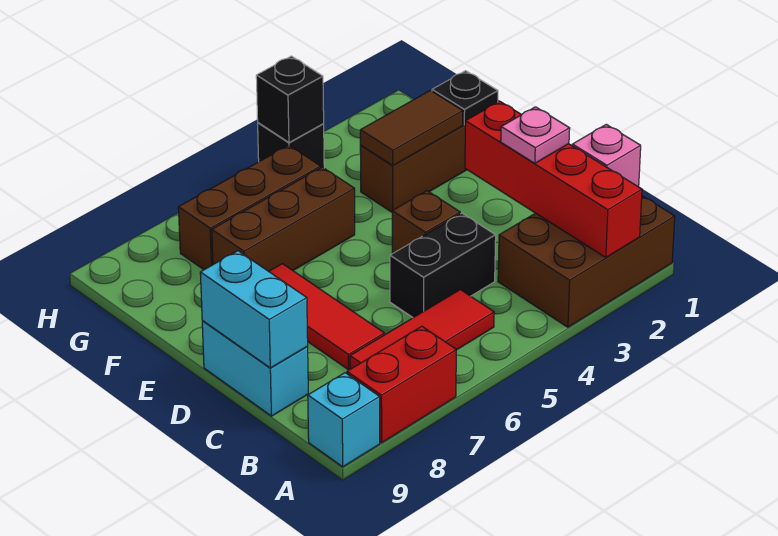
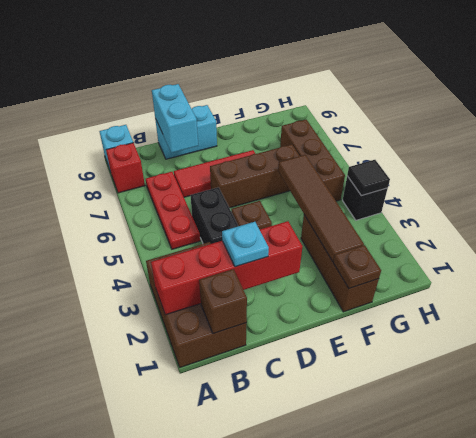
red 1x2 brick [347,326,456,443] -> red 1x1 brick [106,143,145,193]
pink 1x1 brick [572,124,641,187] -> brown 1x1 brick [199,269,247,334]
red 1x3 tile [350,290,494,369] -> red 1x3 plate [146,172,200,249]
pink 1x1 plate [501,107,570,163] -> cyan 1x1 plate [222,222,269,267]
cyan 1x2 brick [200,251,308,368] -> cyan 1x2 brick turned to [152,84,198,153]
black 1x1 plate [432,71,498,125] -> brown 1x1 plate [333,245,381,288]
brown 1x2 tile [360,90,463,165] -> brown 1x4 tile [278,155,364,261]
brown 1x3 brick [212,167,355,271] -> brown 1x3 brick turned to [210,144,299,208]
black 1x1 brick [256,56,324,142] -> black 1x1 tile [347,160,390,196]

